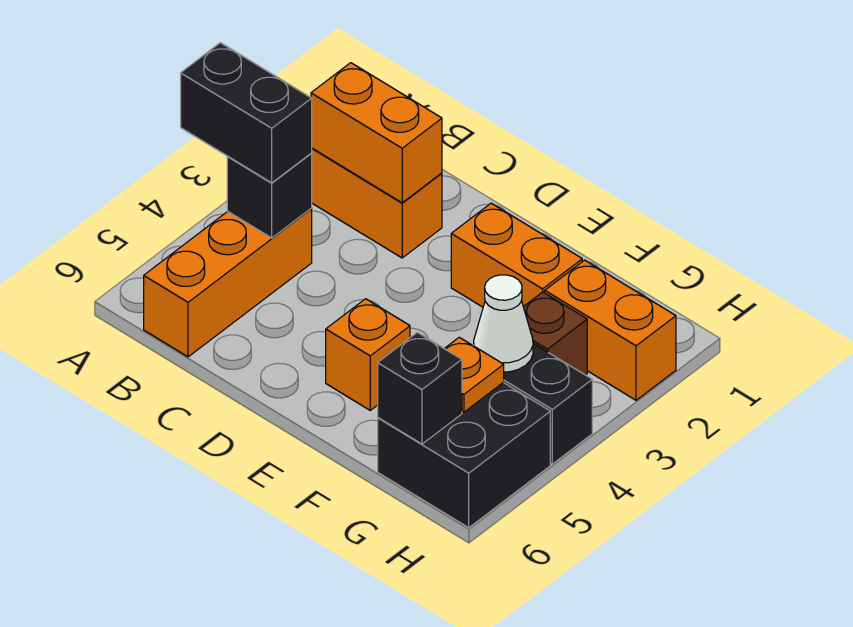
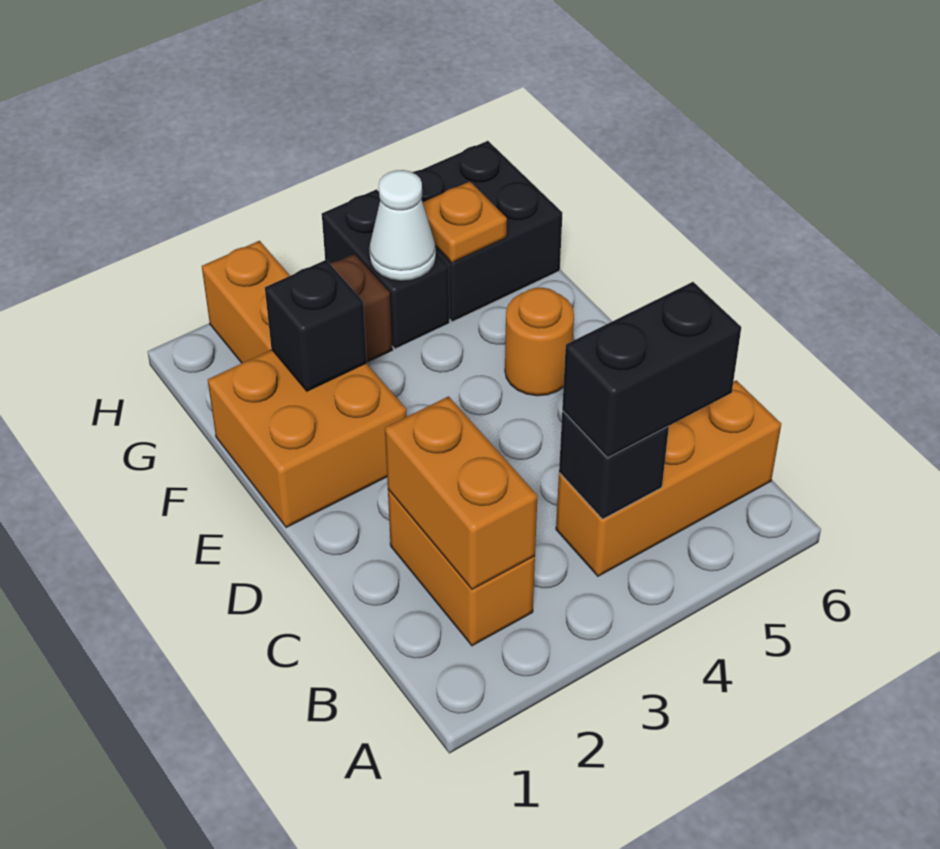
black 1x2 brick [181,43,312,183] -> black 1x2 brick turned to [562,282,741,458]
orange 1x2 brick [451,203,582,307] -> orange 2x2 brick [208,350,407,528]
orange 1x1 brick [326,299,410,410] -> orange 1x1 round brick [505,288,574,396]
black 1x1 brick [378,332,462,444] -> black 1x1 brick moved to [265,260,367,391]

